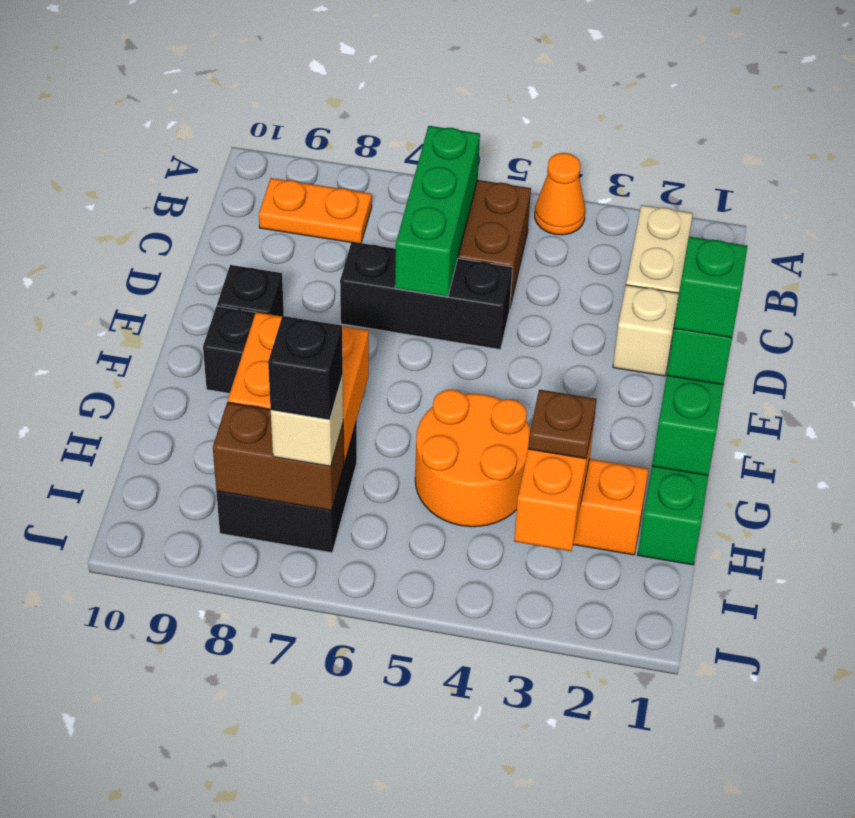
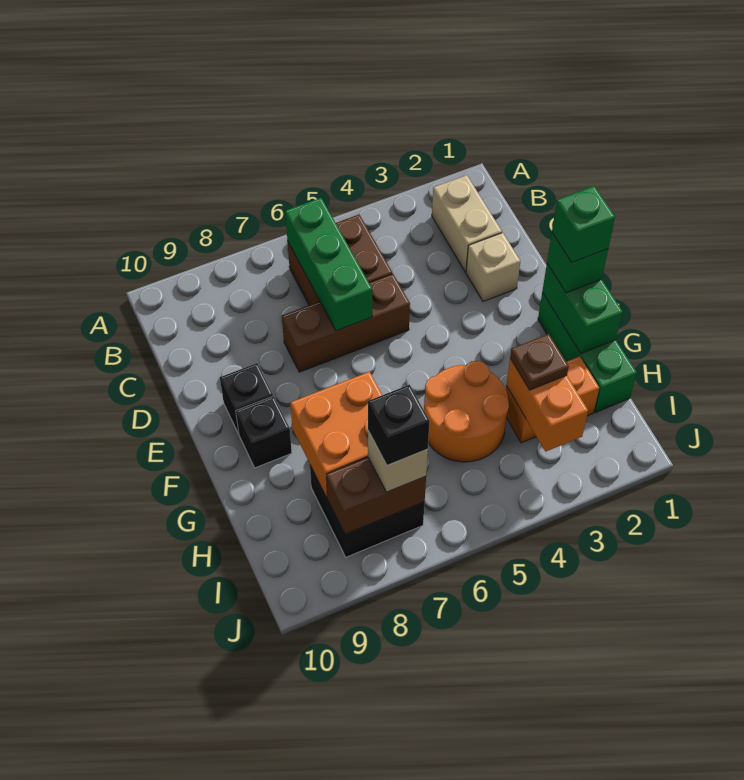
orange 1x1 cone [535,153,585,235] -> none
orange 1x2 plate [259,178,372,243] -> none
black 1x3 brick [340,242,513,349] -> brown 1x3 brick [282,274,410,372]

